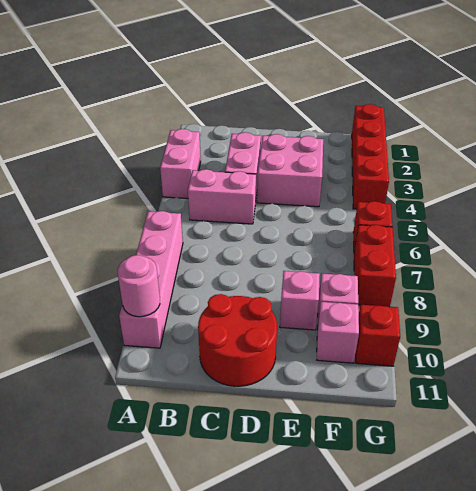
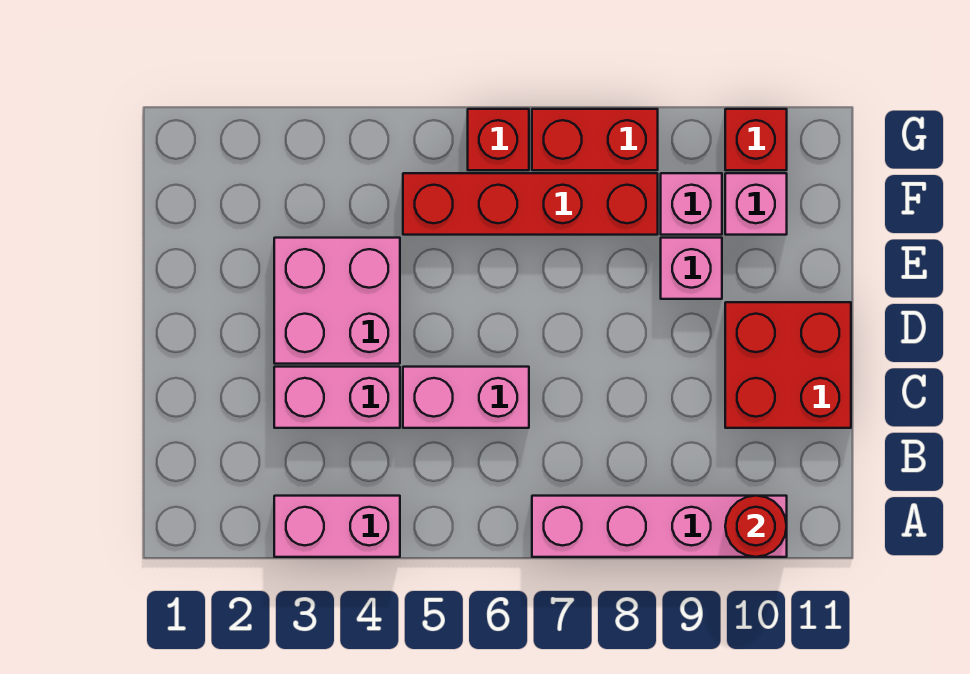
pink 1x1 round brick [118,255,160,317] -> red 1x1 round brick [725,496,787,557]
pink 1x2 brick [188,169,256,224] -> pink 1x2 brick turned to [403,367,529,428]
red 2x2 round brick [198,294,277,386] -> red 2x2 brick [725,302,851,428]
red 1x4 brick [352,104,389,209] -> red 1x4 brick moved to [403,173,658,235]

